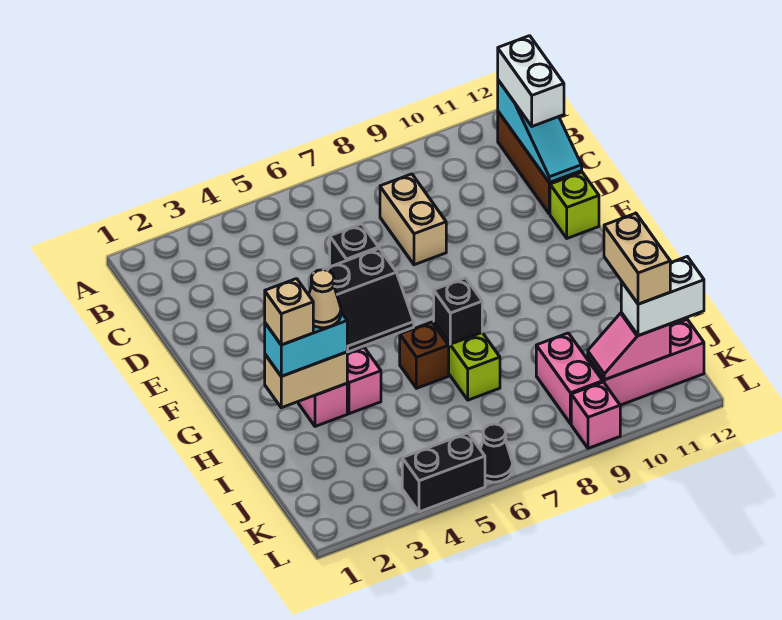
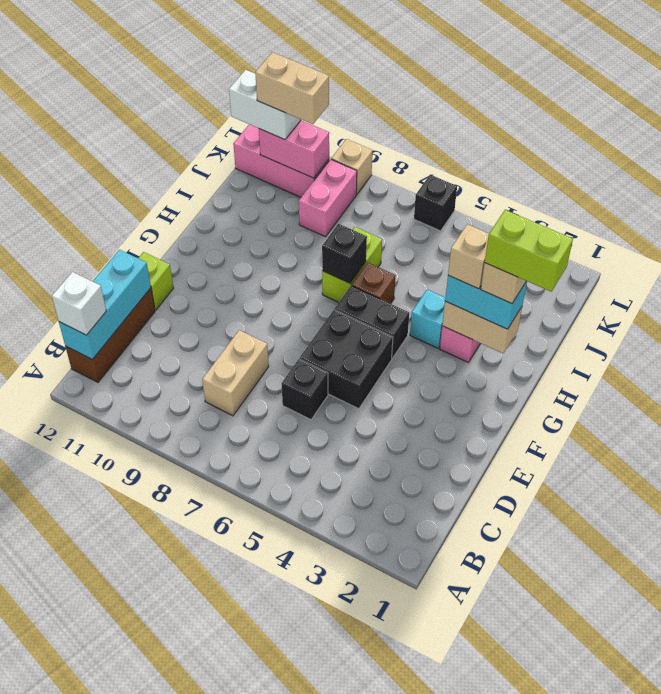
cyan 1x3 slope [498,80,582,183] -> cyan 1x3 brick [59,250,151,360]
white 1x2 brick [498,36,564,126] -> white 1x1 brick [52,272,106,335]
black 2x2 slope [323,249,414,352] -> black 2x2 brick [300,310,393,409]
none -> lime 1x2 brick [485,210,573,292]
tan 1x1 cone [309,270,341,328] -> tan 1x1 brick [448,224,489,289]
pink 1x1 brick [347,348,381,414] -> cyan 1x1 brick [410,289,445,348]
tan 1x2 brick [604,213,670,304] -> tan 1x2 brick turned to [255,52,329,124]
pink 1x2 slope [588,313,670,380] -> pink 1x2 brick [259,120,329,178]
black 1x2 brick [402,433,485,512] -> black 1x2 brick moved to [335,286,409,358]
black 1x1 cone [480,424,512,482] -> black 1x1 brick [414,175,457,231]
pink 1x1 brick [571,382,620,448] -> tan 1x1 brick [331,139,372,194]

